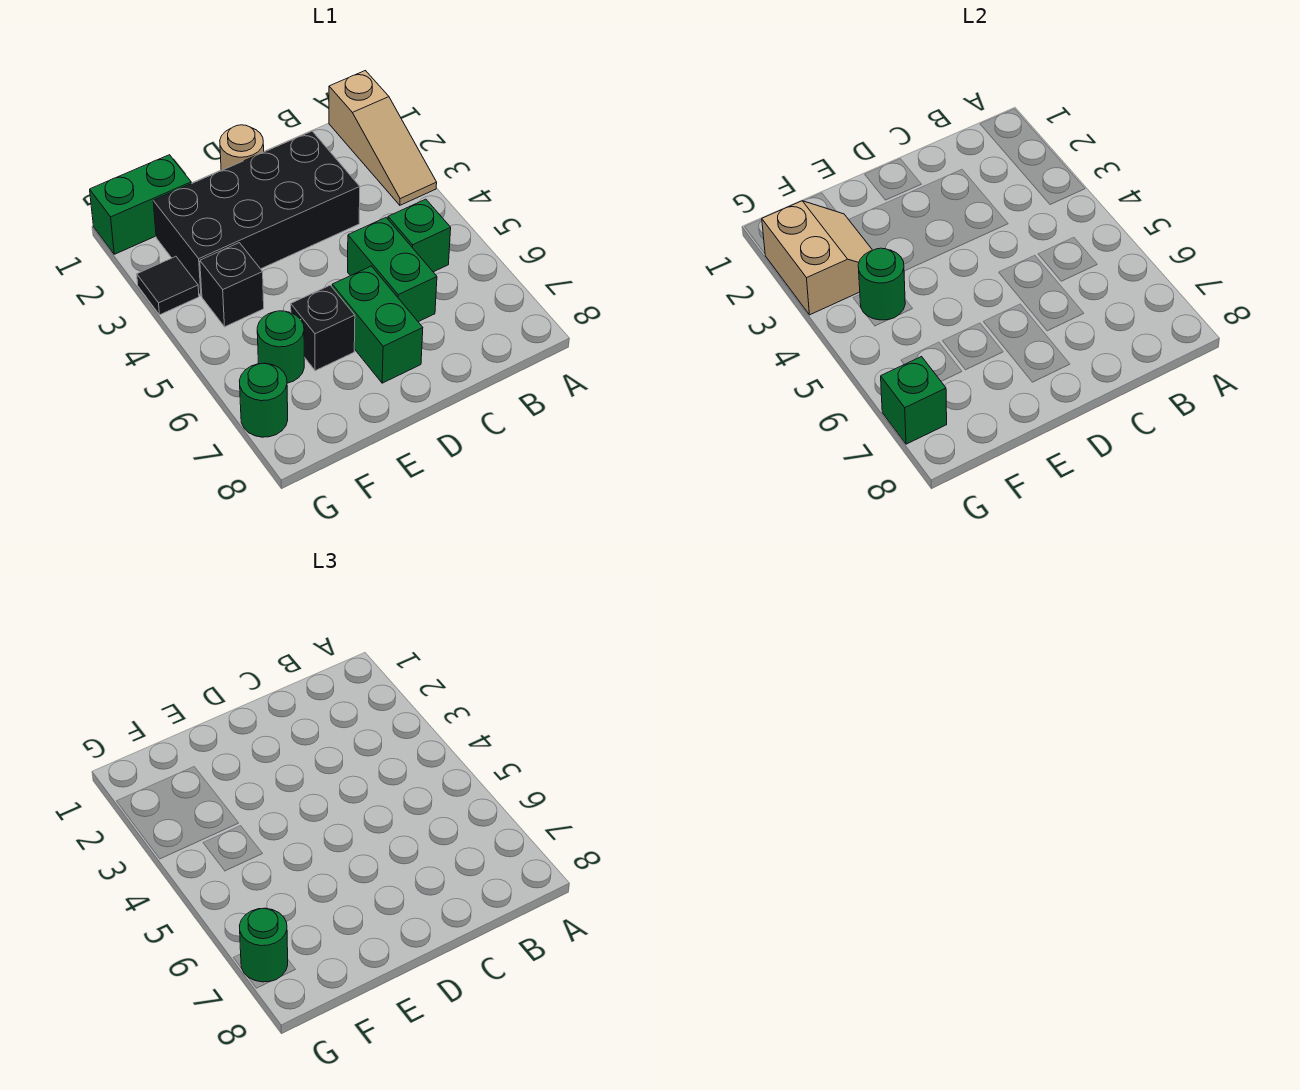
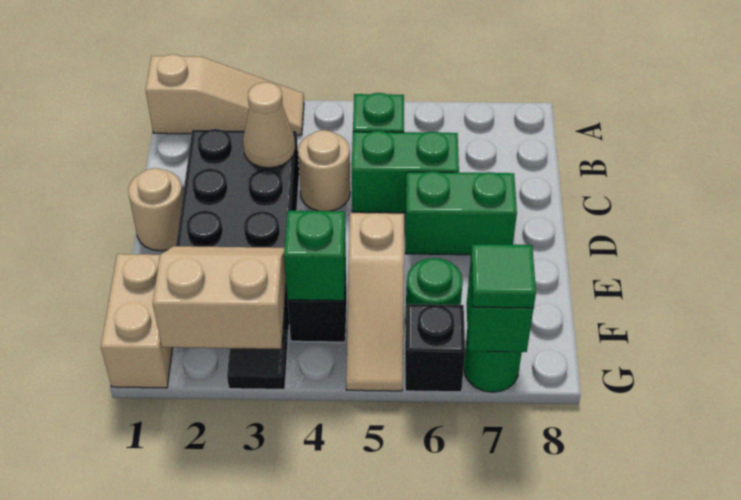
none -> tan 1x1 cone [243,82,295,168]
none -> tan 1x1 round brick [298,130,350,211]
none -> tan 1x3 slope [346,213,404,391]
black 1x1 brick [291,285,355,371] -> black 1x1 brick moved to [405,304,465,392]
green 1x2 brick [90,155,191,254] -> tan 1x2 brick [101,254,173,388]
green 1x1 round brick [858,248,905,320] -> green 1x1 brick [284,211,346,301]
green 1x1 round brick [239,908,288,982] -> green 1x1 tile [471,244,536,308]

